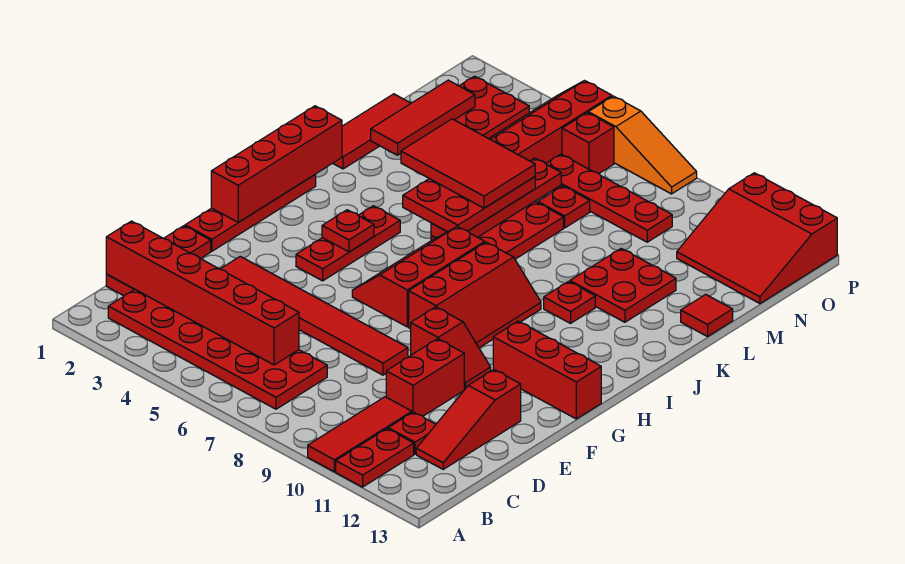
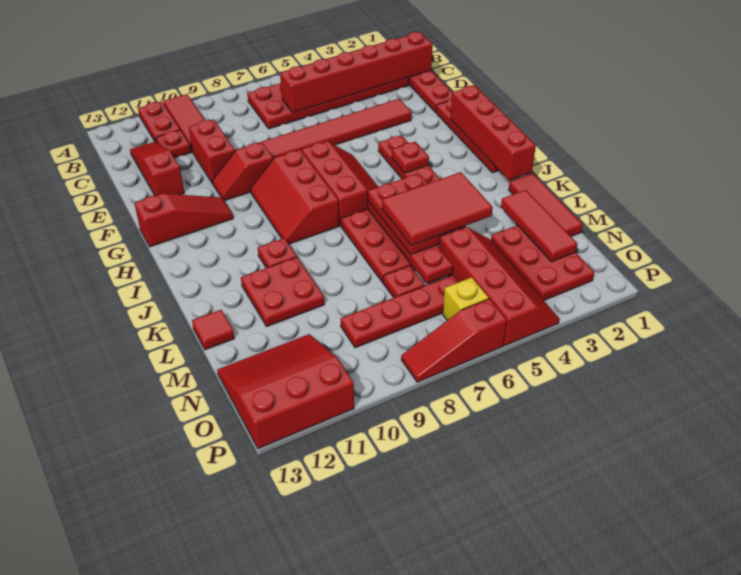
red 1x3 brick [493,321,601,419] -> red 1x3 slope [134,194,233,247]
red 1x1 brick [562,113,614,174] -> yellow 1x1 brick [443,277,489,320]
orange 1x3 slope [588,96,697,194] -> red 1x3 slope [401,299,507,382]

